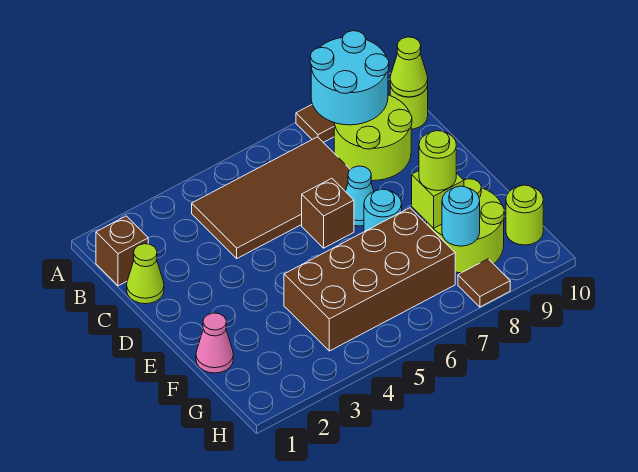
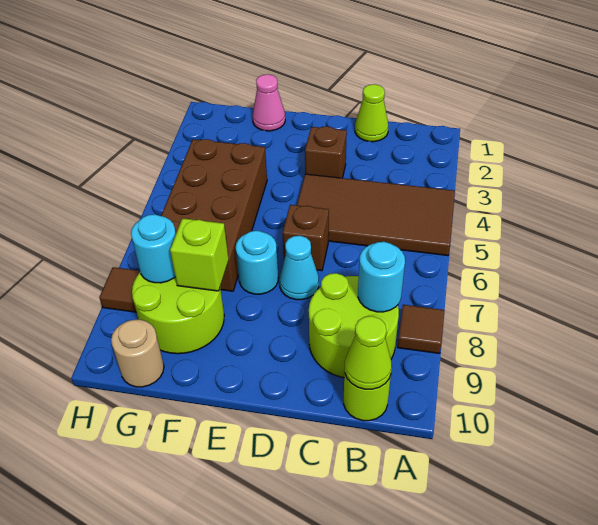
cyan 2x2 round brick [310,31,389,125] -> cyan 1x1 round brick [358,242,405,312]
brown 1x1 brick [96,216,148,286] -> brown 1x1 brick moved to [305,126,347,178]
brown 2x4 tile [192,137,350,258] -> brown 2x4 tile turned to [297,174,455,256]
lime 1x1 round brick [419,131,456,191] -> none
lime 1x1 round brick [506,185,543,245] -> tan 1x1 round brick [111,320,164,387]

